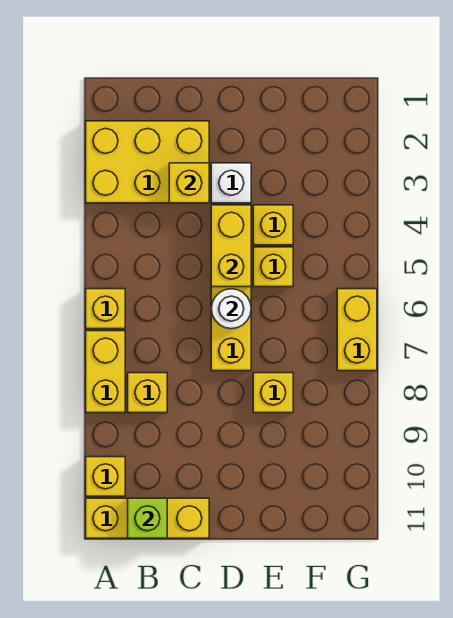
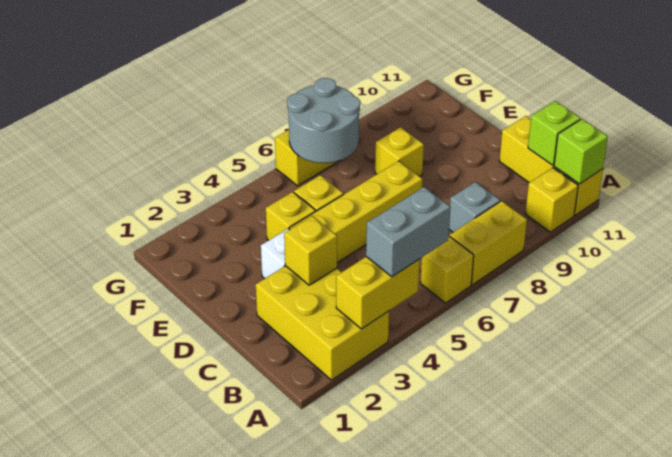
none -> grey 1x2 brick [366,187,450,277]
none -> lime 1x1 brick [554,119,608,184]
yellow 1x1 brick [128,373,167,413] -> grey 1x1 brick [449,182,500,232]
yellow 1x2 brick [211,205,251,287] -> yellow 1x2 brick moved to [336,257,420,329]
white 1x1 round brick [211,289,251,329] -> none
none -> grey 2x2 round brick [287,78,360,163]

